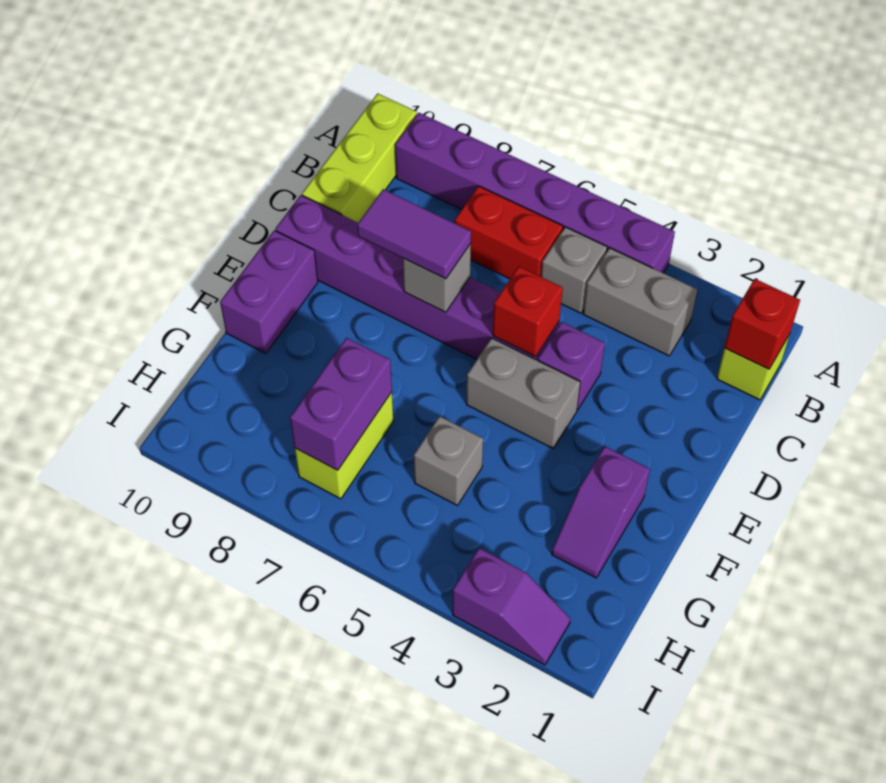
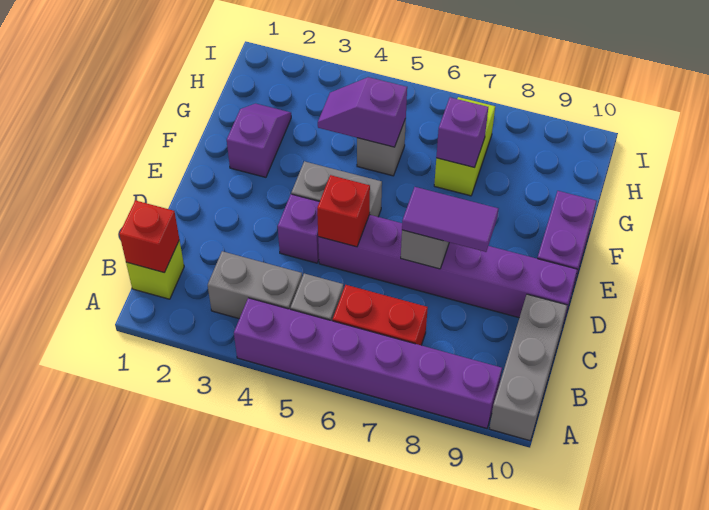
lime 1x3 brick [302,93,417,223] -> grey 1x3 brick [489,294,567,441]
purple 1x2 brick [290,338,392,470] -> purple 1x1 brick [436,97,488,168]
purple 1x2 slope [453,548,570,665] -> purple 1x2 slope moved to [318,77,407,147]

